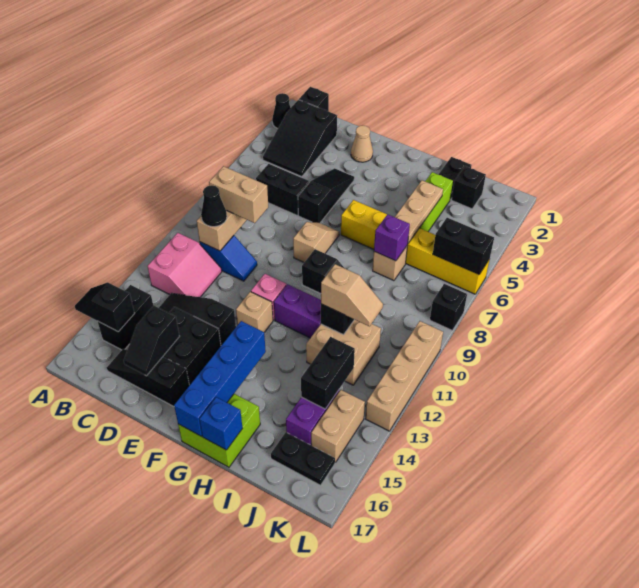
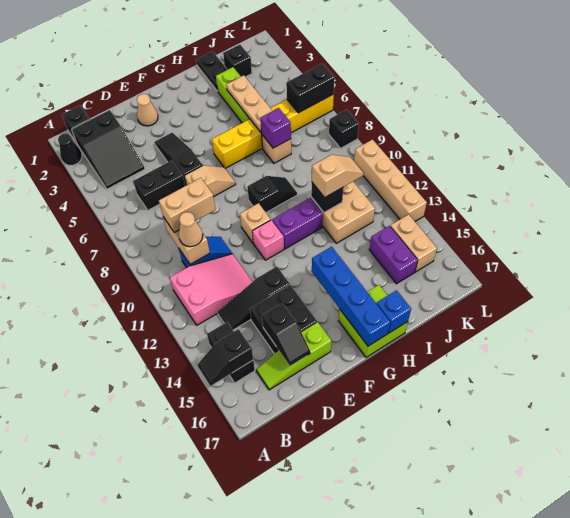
pink 2x2 slope [147,233,222,297] -> pink 2x3 slope [170,254,252,325]
black 1x1 cone [201,185,227,227] -> tan 1x1 cone [179,212,203,247]
black 1x3 slope [107,349,189,406] -> lime 1x3 slope [256,322,331,390]
tan 1x2 slope [293,222,339,262] -> tan 1x2 slope turned to [184,165,236,197]
tan 1x1 brick [236,292,273,332] -> tan 1x1 brick moved to [240,203,271,243]
black 1x2 brick [301,337,355,409] -> none
black 1x2 plate [271,433,335,485] -> none

